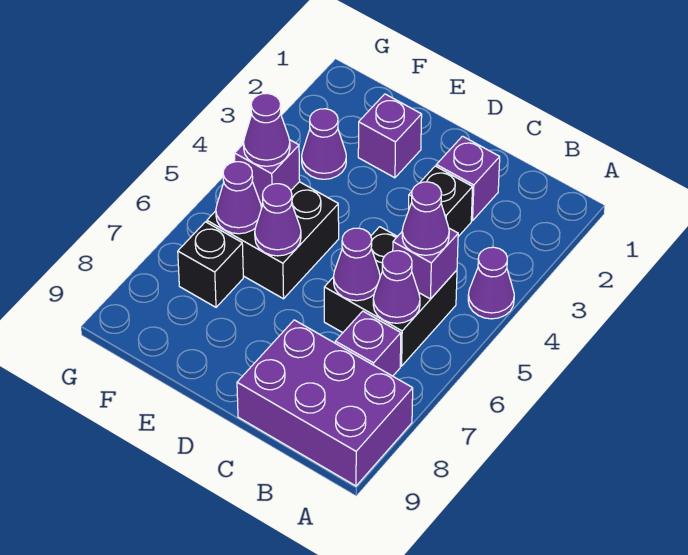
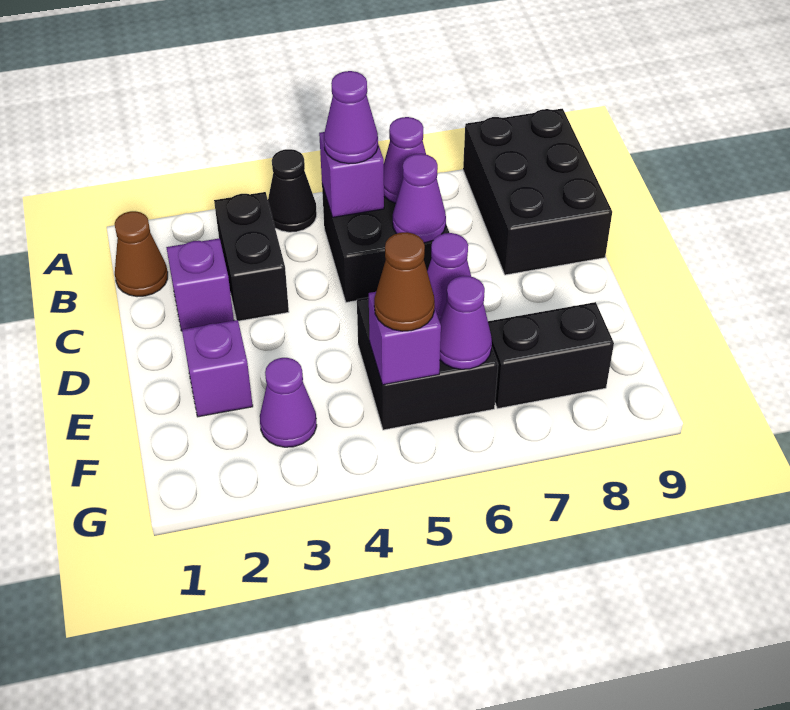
purple 1x1 cone [468,247,514,319] -> black 1x1 cone [268,149,317,232]
purple 2x3 brick [237,320,413,486] -> black 2x3 brick [463,109,612,275]
none -> brown 1x1 cone [115,211,168,297]
purple 1x1 brick [335,311,401,376] -> none
black 1x1 brick [409,166,473,237] -> black 1x2 brick [214,192,289,321]
purple 1x1 cone [244,93,290,166] -> brown 1x1 cone [374,232,435,331]
black 1x1 brick [178,222,243,307] -> black 1x2 brick [488,302,614,409]

